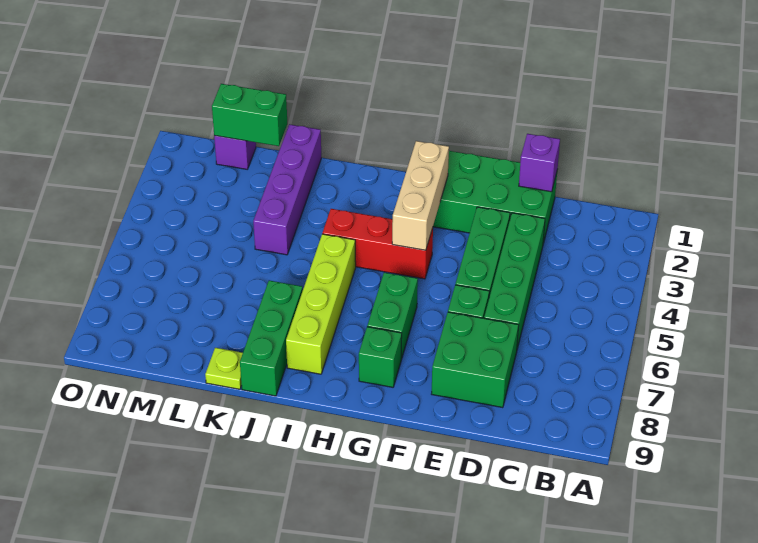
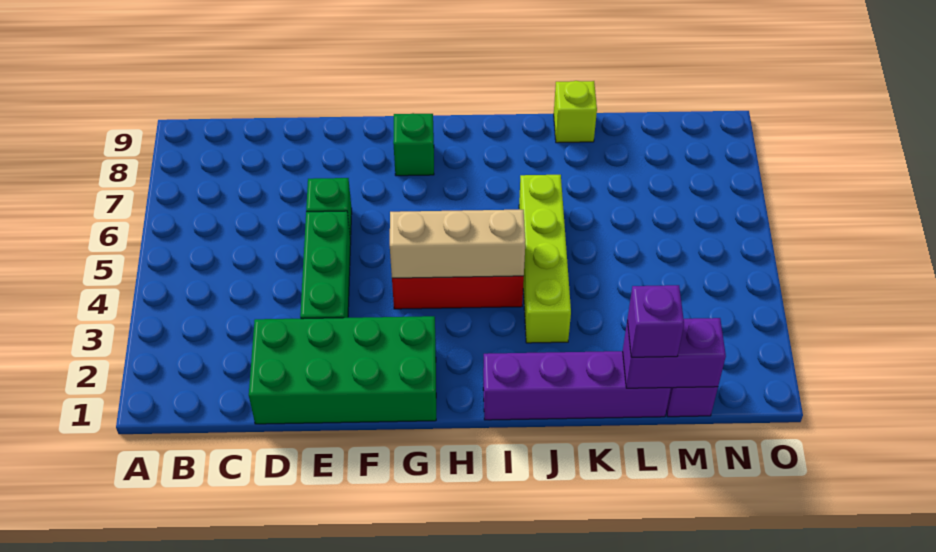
purple 1x1 brick [519,134,560,192] -> purple 1x1 brick moved to [627,285,684,357]
green 1x4 brick [484,213,545,349] -> none
green 2x2 brick [432,312,519,408] -> none
tan 1x3 brick [392,141,449,250] -> tan 1x3 brick turned to [390,210,525,278]
green 1x2 brick [367,272,418,359] -> none
lime 1x4 brick [286,234,356,374] -> lime 1x4 brick moved to [519,175,571,343]
green 1x3 brick [240,280,303,396] -> none
purple 1x4 brick [253,124,321,255] -> purple 1x4 brick turned to [483,351,671,420]
lime 1x1 plate [205,348,243,389] -> lime 1x1 brick [554,81,597,143]
green 1x2 brick [212,84,287,146] -> purple 1x2 brick [623,318,726,388]

